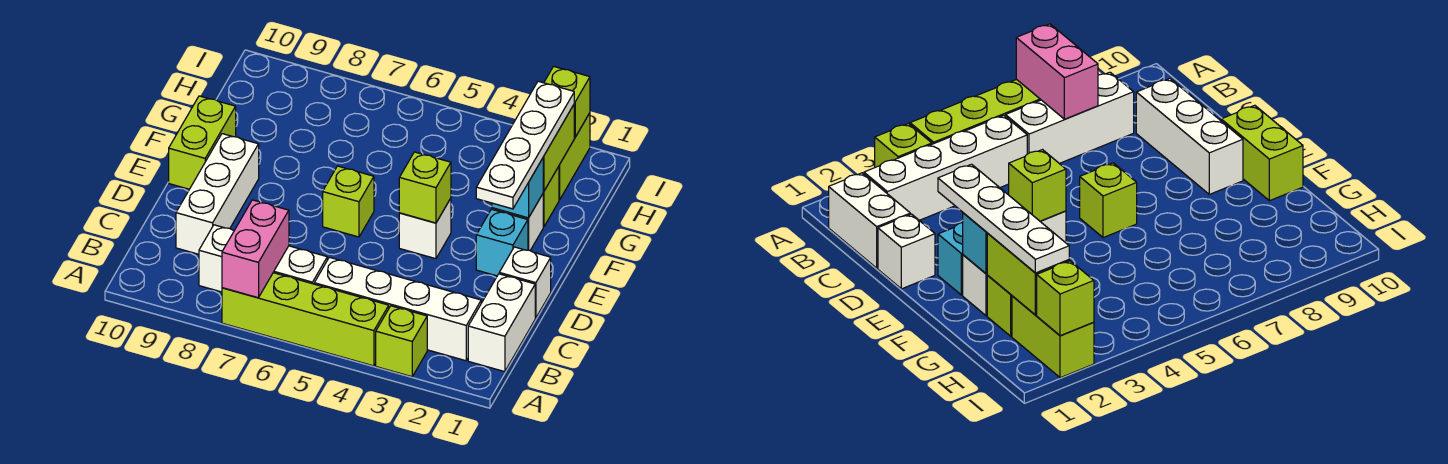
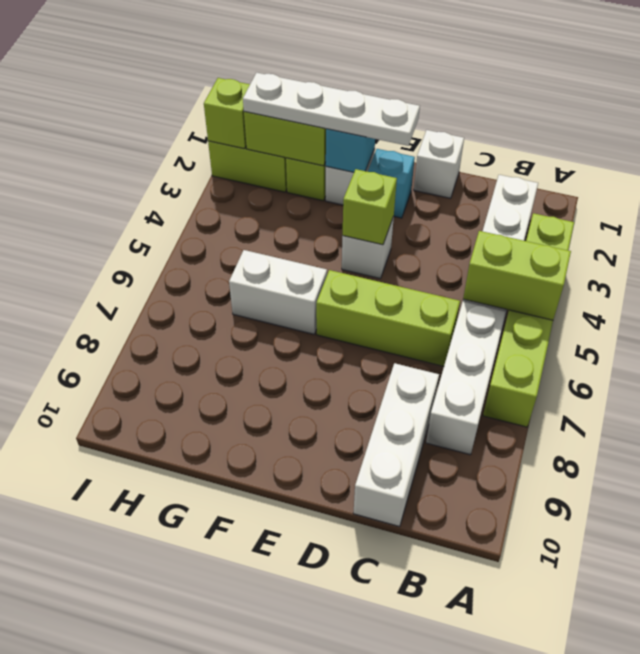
pink 1x2 brick [222,200,289,298] -> none
white 1x2 brick [468,274,535,372] -> white 1x2 brick moved to [229,250,327,334]
white 1x3 brick [176,134,259,254] -> white 1x3 brick turned to [353,363,439,527]
lime 1x1 brick [323,166,374,237] -> lime 1x3 brick [316,270,460,366]
lime 1x2 brick [169,96,236,189] -> lime 1x2 brick moved to [463,231,571,320]

